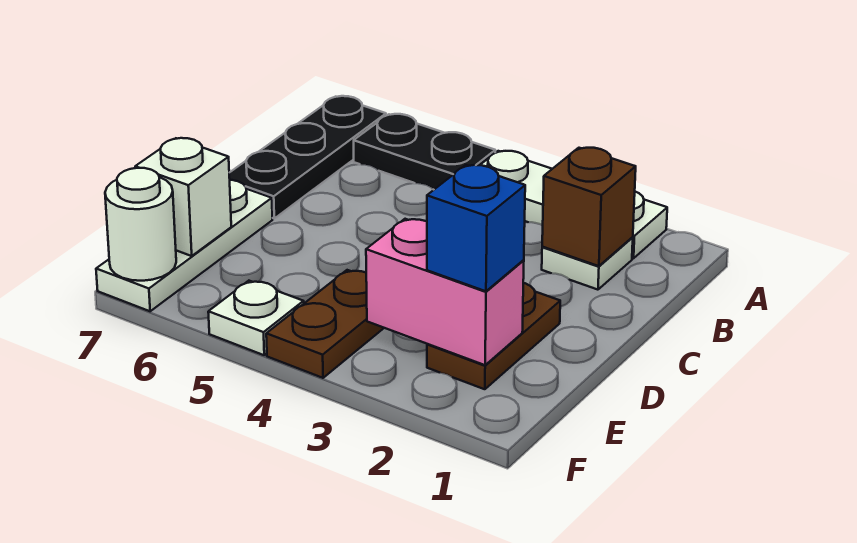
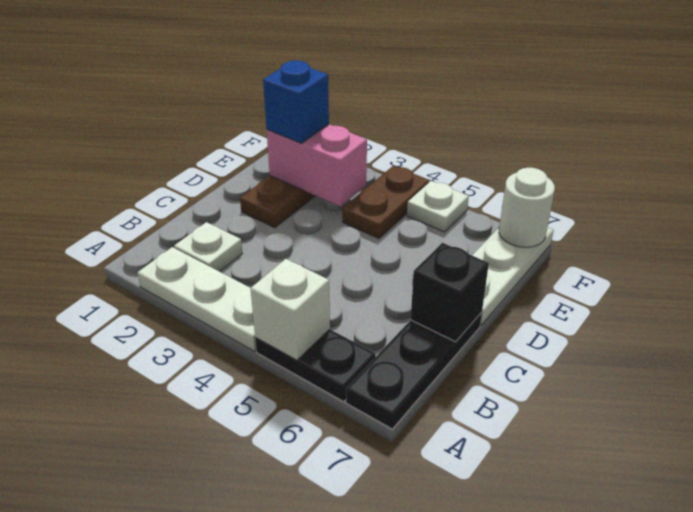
brown 1x1 brick [542,148,636,266] -> none
none -> black 1x1 brick [411,243,489,342]
white 1x1 brick [135,138,231,256] -> white 1x1 brick moved to [250,259,330,360]

